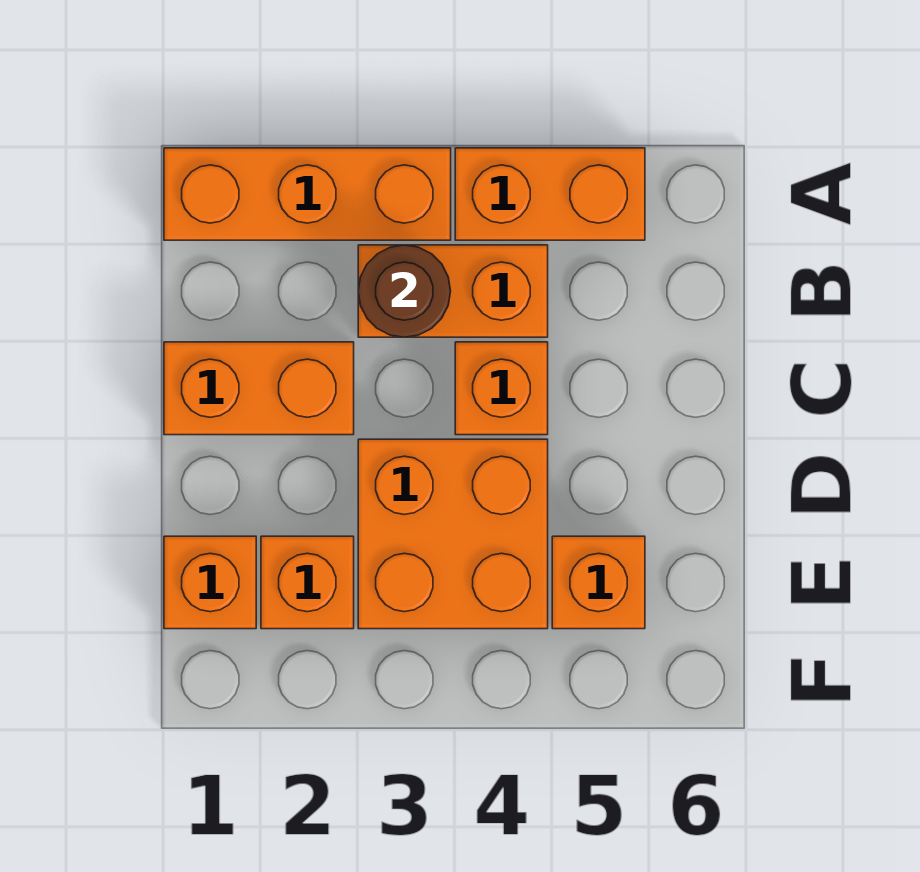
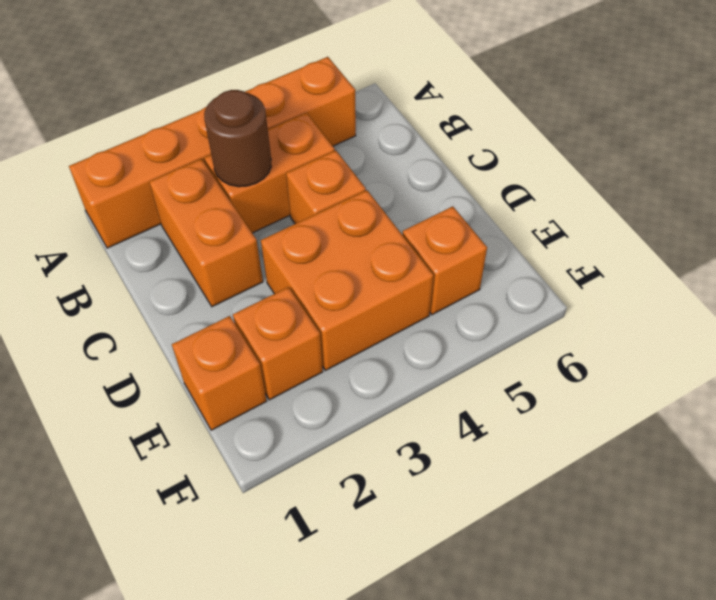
orange 1x2 brick [164,342,354,435] -> orange 1x2 brick turned to [149,159,263,307]

